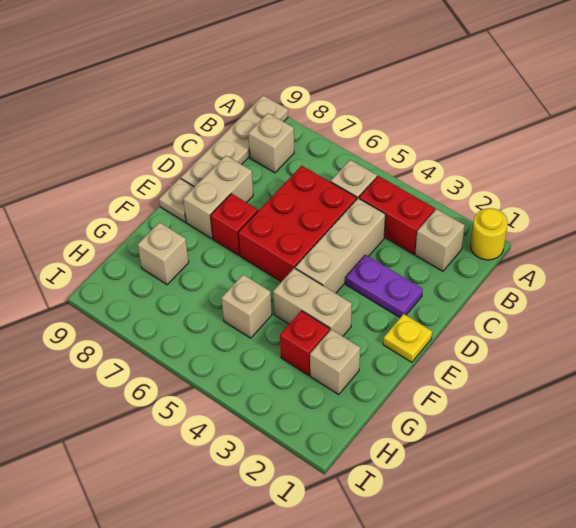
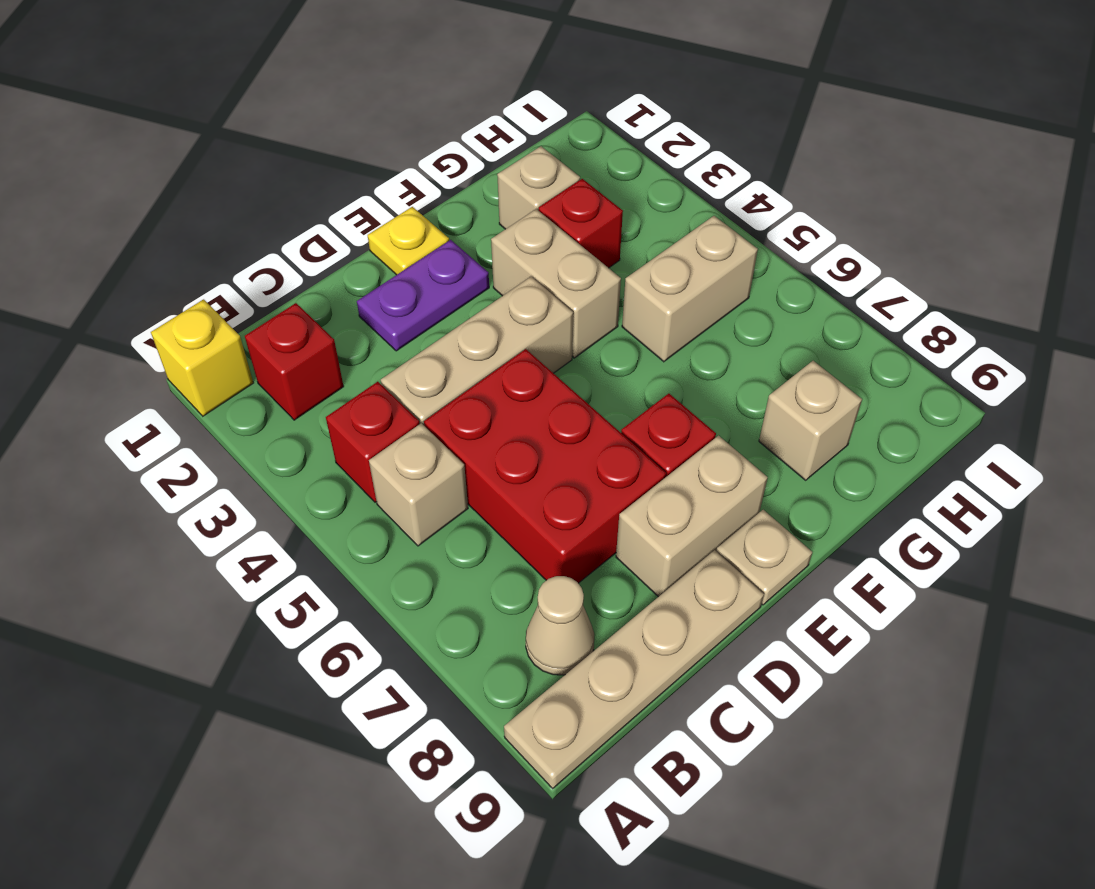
yellow 1x1 round brick [470,208,508,260] -> yellow 1x1 brick [151,299,253,416]
tan 1x1 brick [415,209,465,271] -> red 1x1 brick [245,303,344,420]
red 1x2 brick [359,176,435,254] -> red 1x1 brick [326,382,419,502]
tan 1x1 brick [248,113,294,173] -> tan 1x1 cone [526,576,594,675]
red 2x3 brick [238,166,357,282] -> red 2x3 brick turned to [424,349,666,583]
purple 1x2 plate [346,255,423,317] -> purple 1x2 plate turned to [357,240,489,351]
tan 1x1 brick [222,275,272,338] -> tan 1x2 brick [622,216,758,362]

